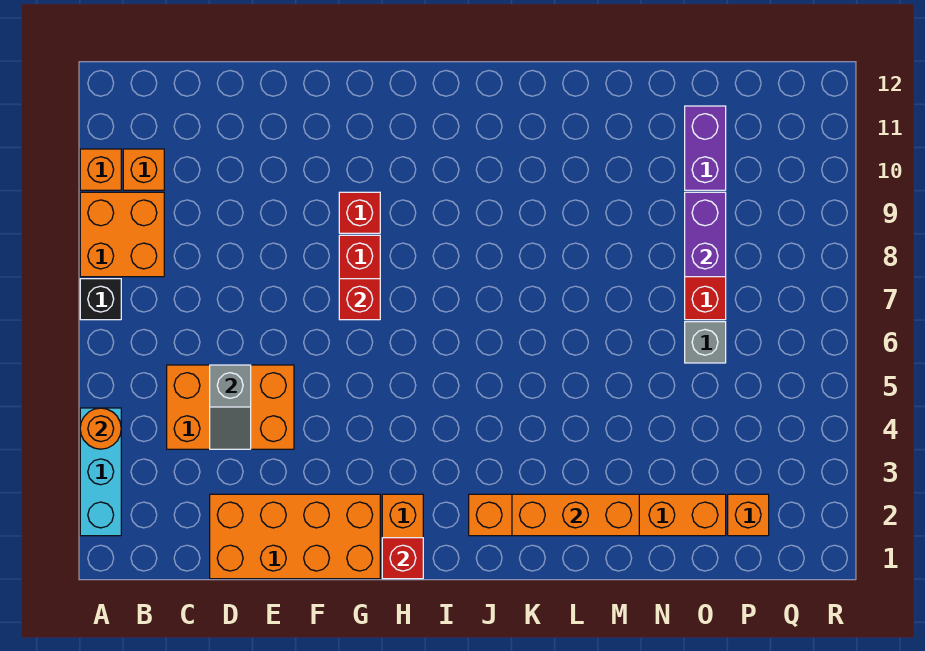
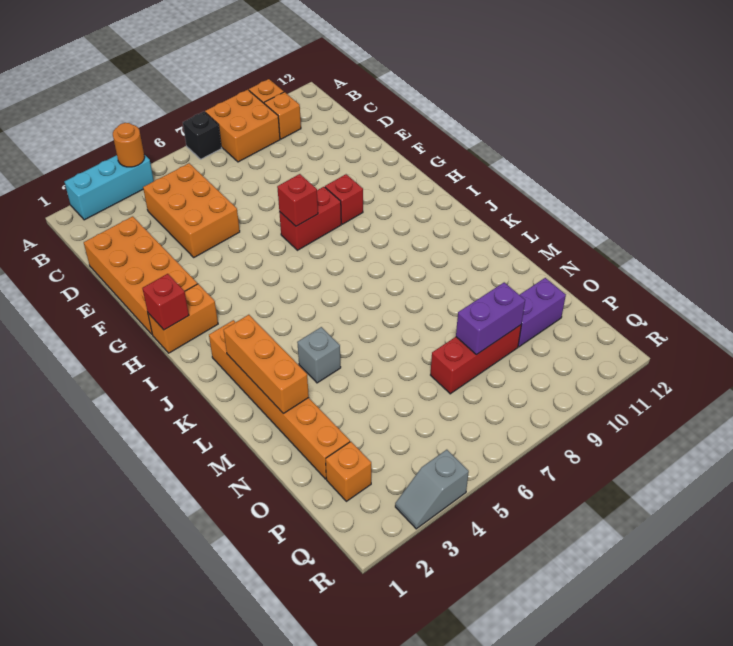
grey 1x2 slope [210,365,251,449] -> grey 1x2 slope moved to [395,450,469,529]
grey 1x1 brick [685,322,726,363] -> grey 1x1 brick moved to [297,327,341,383]

